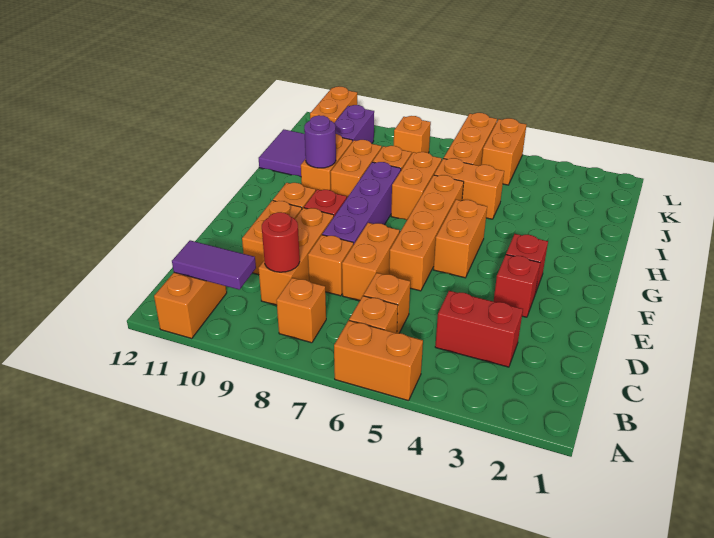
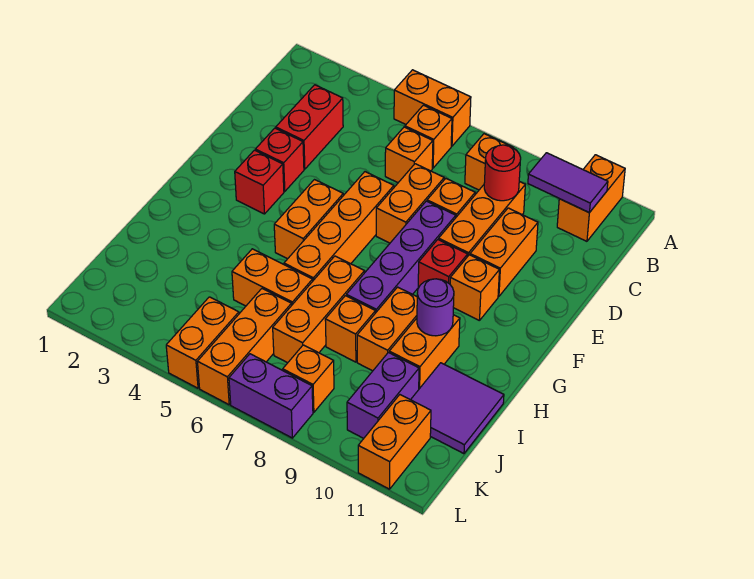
red 1x2 brick [435,291,523,367] -> red 1x2 brick turned to [276,85,343,169]
orange 1x2 brick [391,152,442,220] -> orange 1x3 brick [273,256,365,363]
none -> purple 1x2 brick [229,354,313,438]

